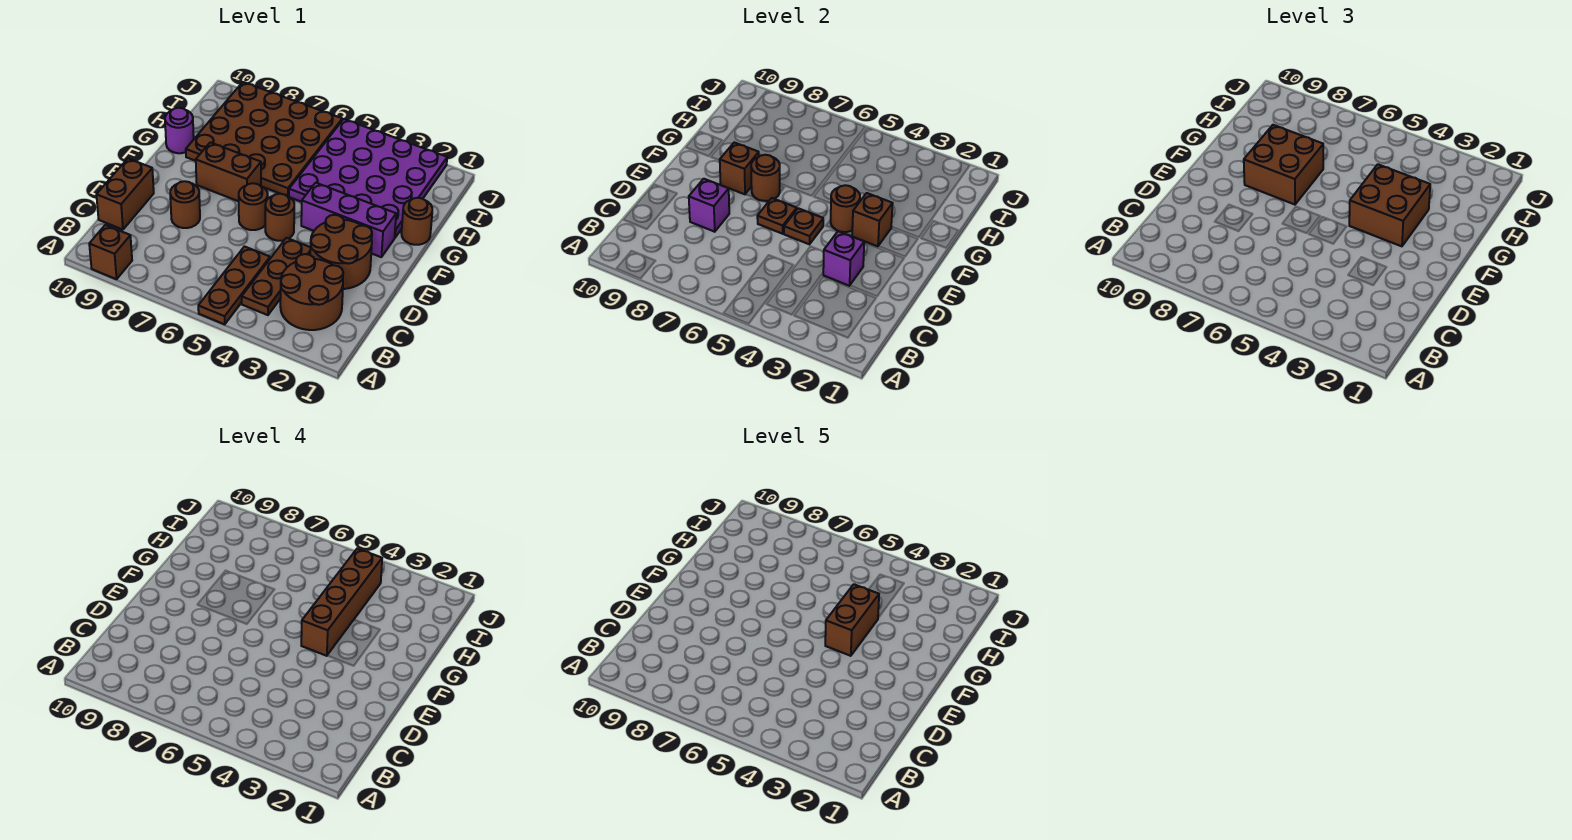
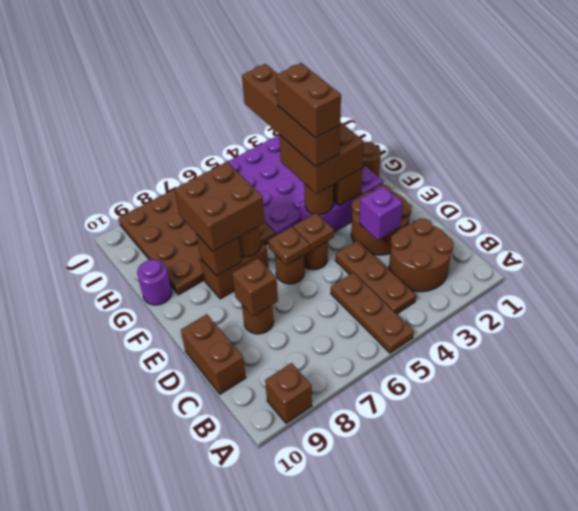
purple 1x1 brick [689,179,729,232] -> brown 1x1 brick [232,258,278,316]

